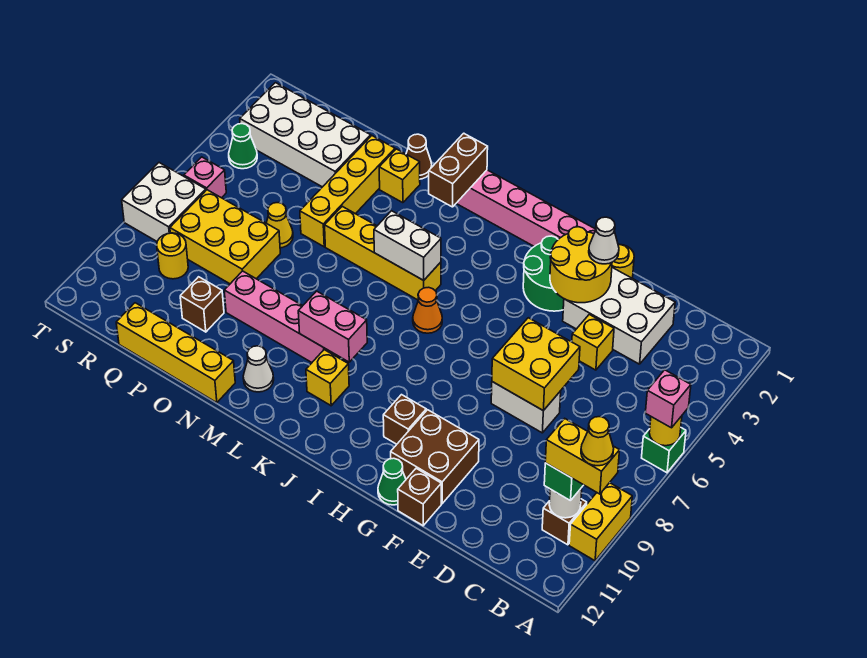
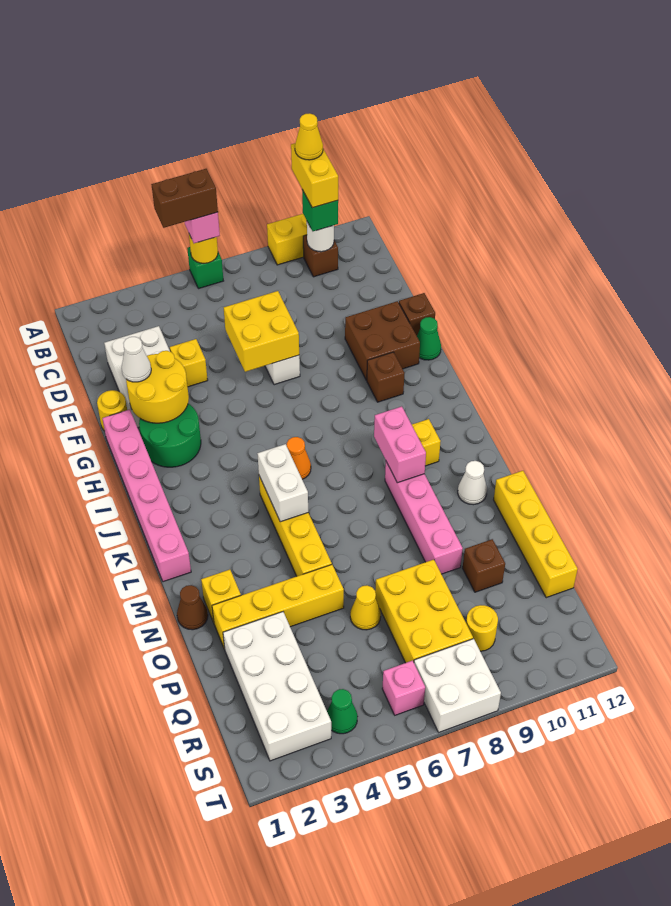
brown 1x2 brick [429,133,488,207] -> brown 1x2 brick moved to [151,169,218,228]

